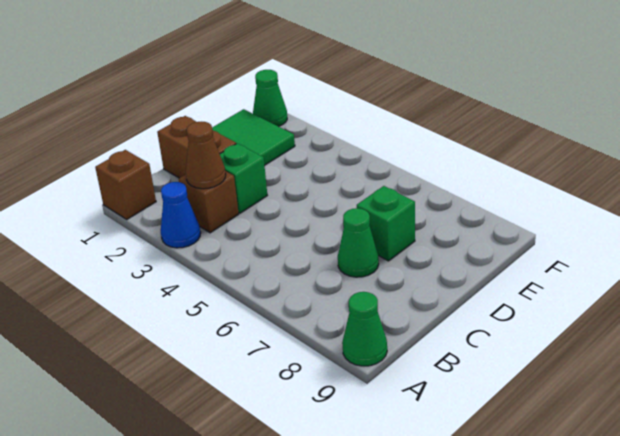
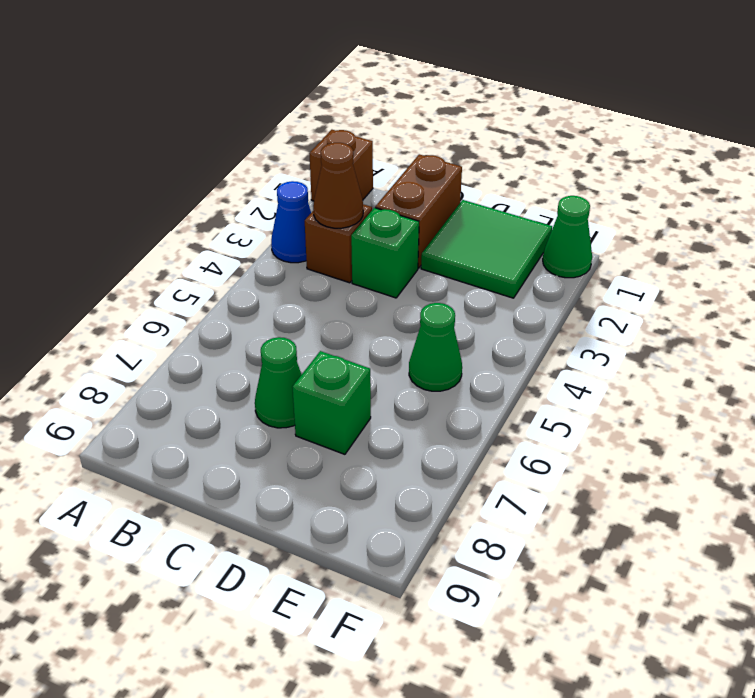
green 1x1 cone [342,292,387,366] -> green 1x1 cone moved to [409,303,462,391]

